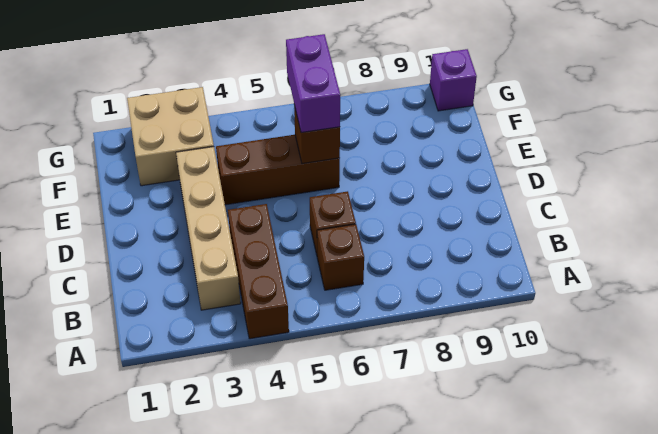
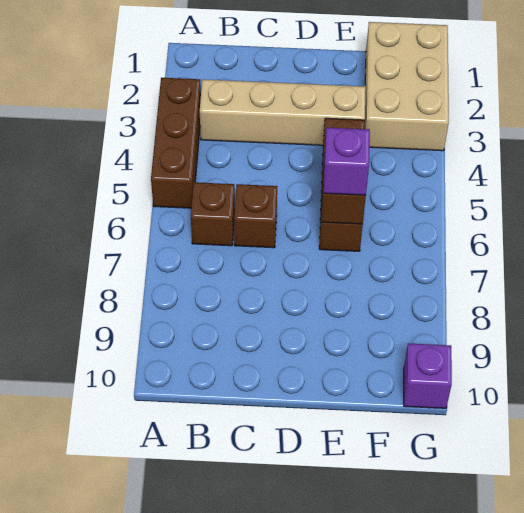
brown 1x3 brick [228,204,289,339] -> brown 1x3 brick turned to [151,78,201,208]
purple 1x2 brick [286,34,340,133] -> purple 1x1 brick [323,128,370,196]
tan 2x2 brick [127,87,214,186] -> tan 2x3 brick [365,22,449,151]

